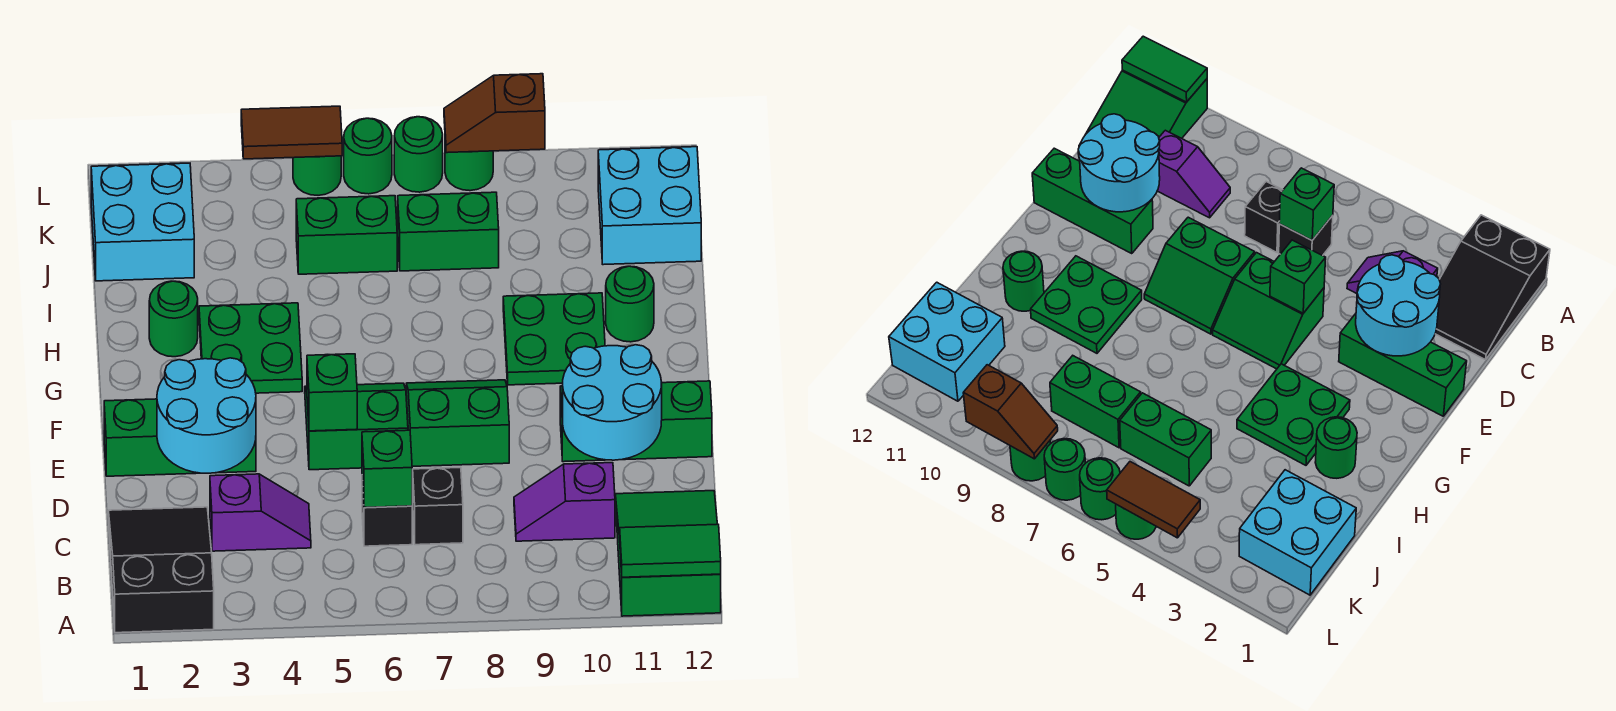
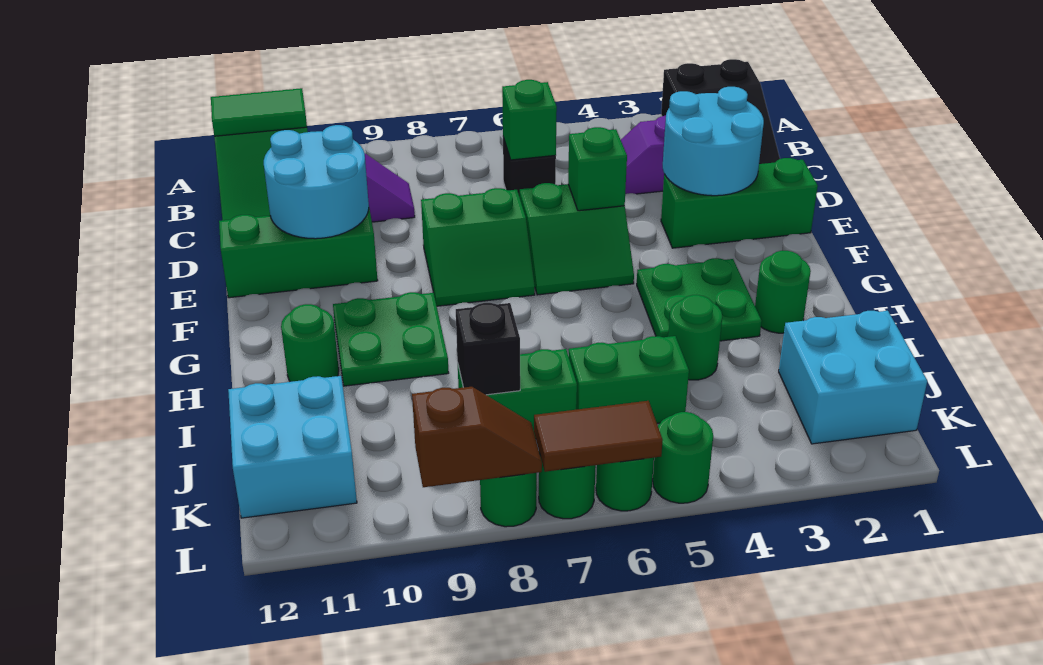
black 1x1 brick [413,467,463,545] -> black 1x1 brick moved to [456,303,520,395]
none -> green 1x1 round brick [668,295,722,380]
brown 1x2 tile [241,106,342,159] -> brown 1x2 tile moved to [534,401,663,472]

